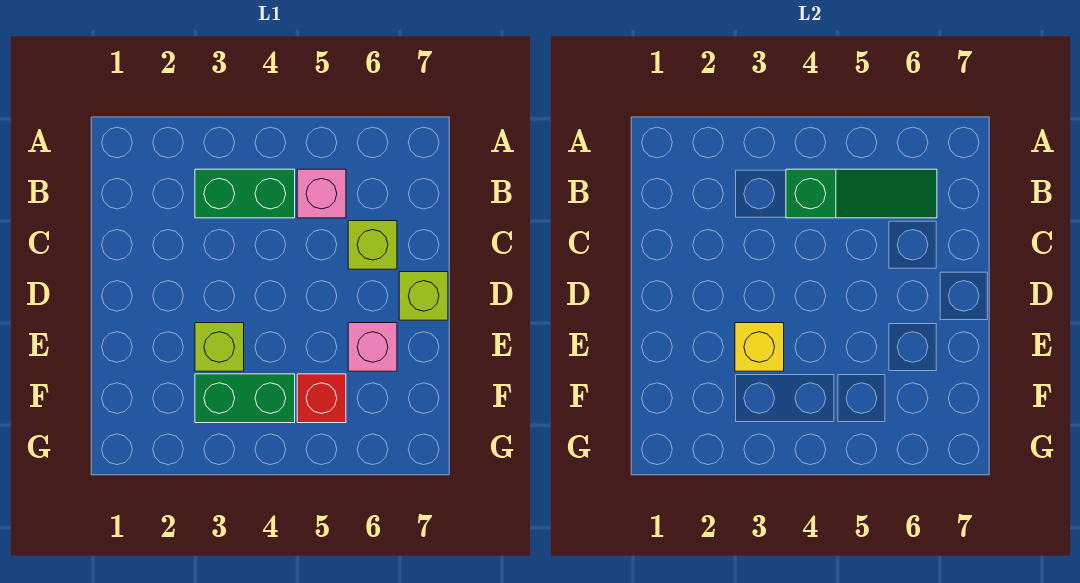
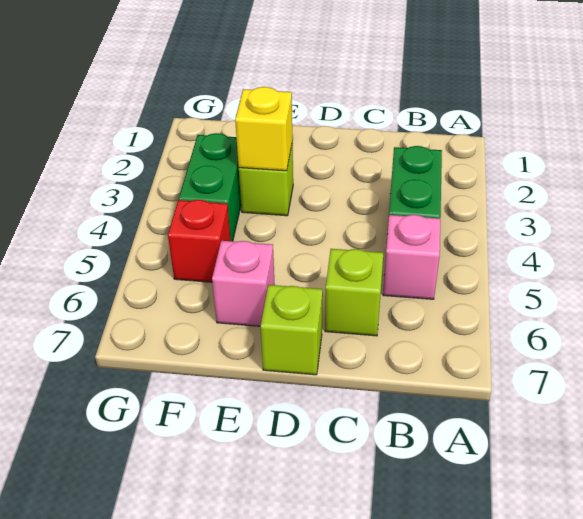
green 1x3 slope [786,169,937,218] -> none

